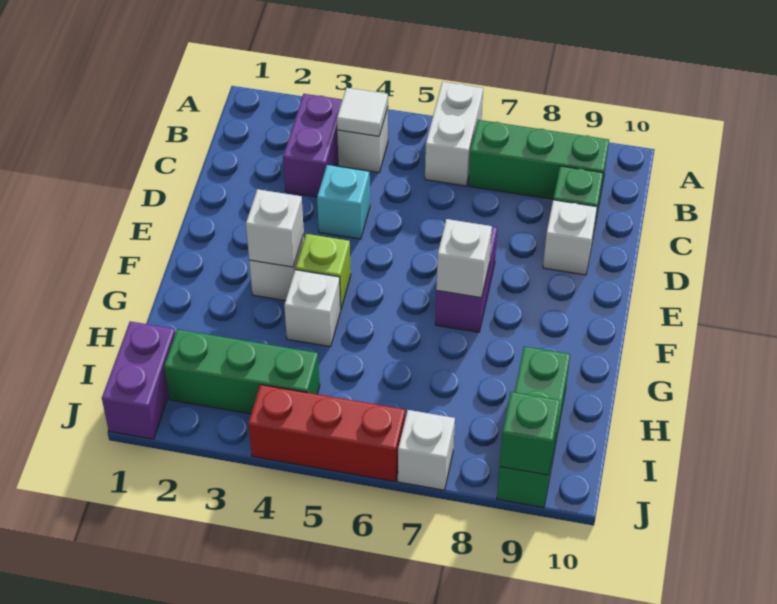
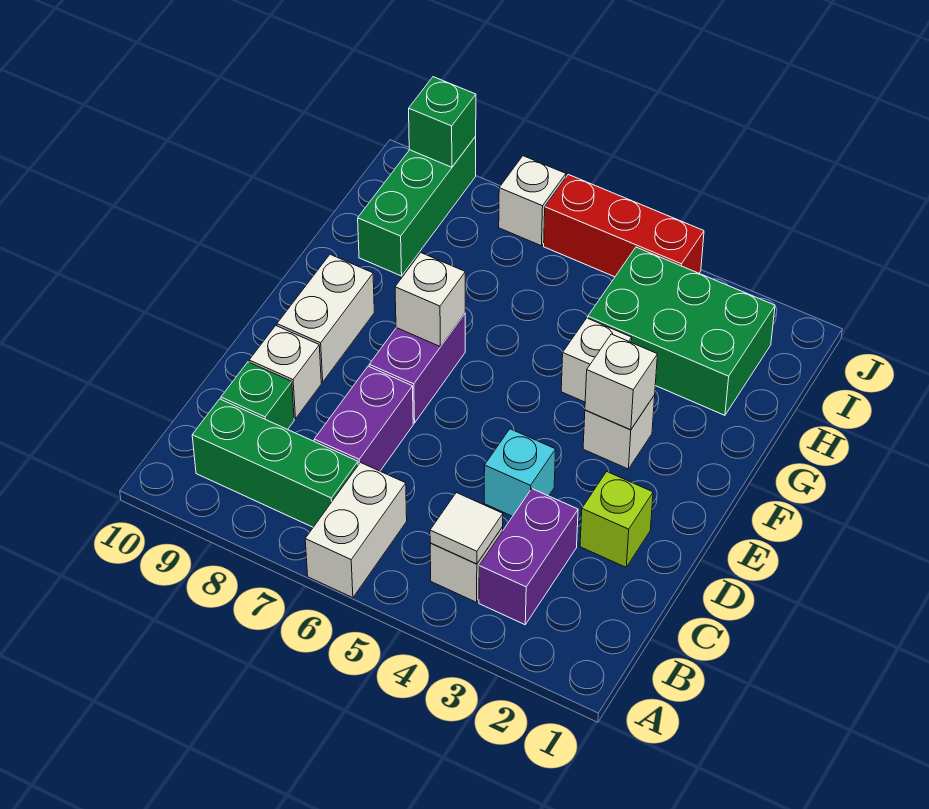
none -> white 1x2 brick [277,254,374,382]
lime 1x1 brick [296,234,351,308] -> lime 1x1 brick moved to [580,472,653,567]
purple 1x2 brick [102,321,175,439] -> purple 1x2 brick moved to [314,366,413,471]
green 1x3 brick [164,329,320,414] -> green 2x3 brick [588,247,775,415]

